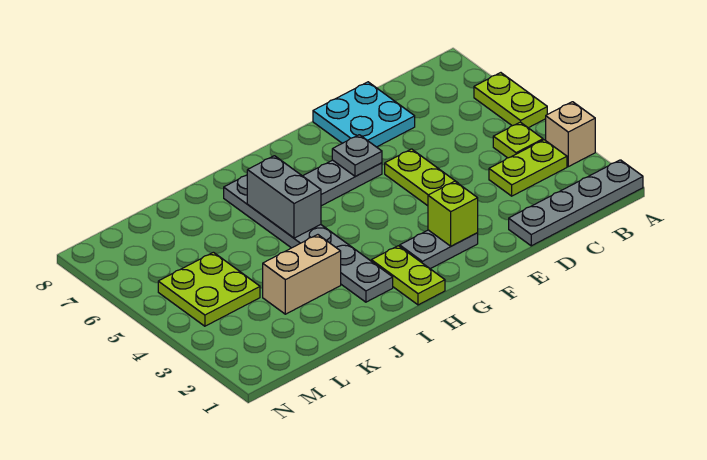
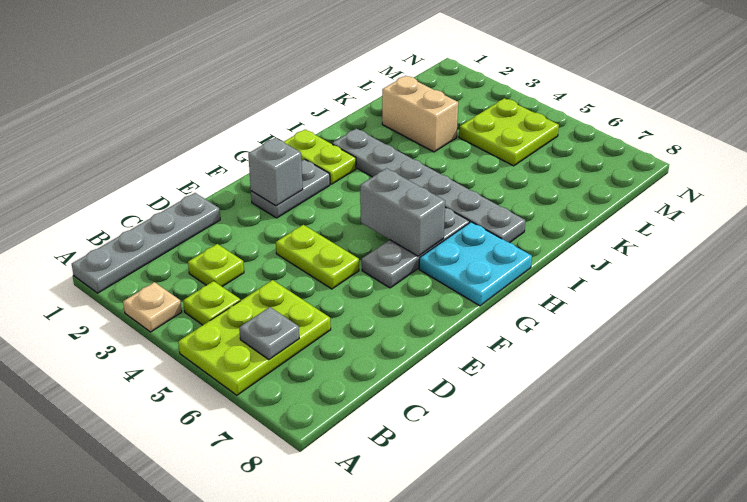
tan 1x1 brick [546,102,595,167] -> tan 1x1 plate [123,282,182,332]
lime 1x2 plate [474,73,547,128] -> lime 2x3 plate [178,280,331,395]
lime 1x2 plate [489,140,567,196] -> lime 1x1 plate [188,244,244,287]
cyan 2x2 plate [313,82,415,147] -> cyan 2x2 plate moved to [419,222,532,306]
lime 1x1 brick [428,181,478,246] -> grey 1x1 brick [248,138,303,206]
grey 1x1 plate [332,135,382,177] -> grey 1x1 plate moved to [239,307,299,360]
grey 1x2 brick [247,156,321,238] -> grey 1x2 brick moved to [360,168,445,256]
tan 1x2 brick [263,235,341,314] -> tan 1x2 brick turned to [382,76,458,152]

